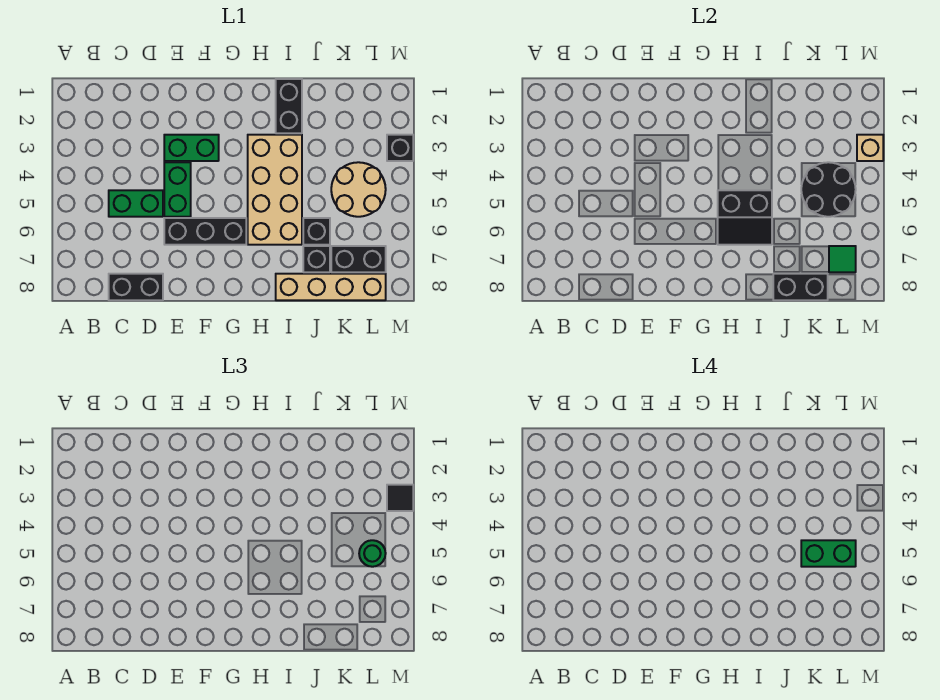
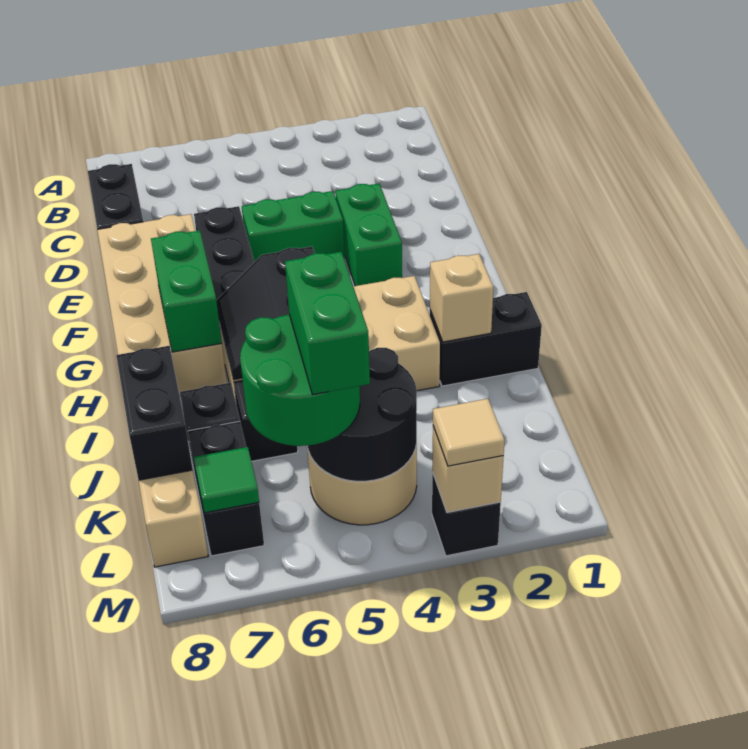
green 1x2 brick [109,190,163,217] -> green 1x2 brick moved to [151,230,222,352]
none -> tan 2x4 brick [97,214,227,396]
none -> tan 1x1 brick [430,254,493,342]
green 1x1 round brick [359,540,386,567] -> green 2x2 round brick [240,314,360,446]
black 1x1 tile [387,485,413,511] -> tan 1x1 tile [433,399,505,466]

